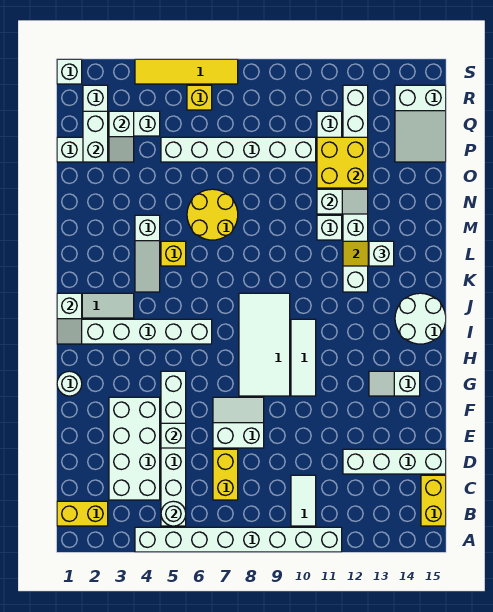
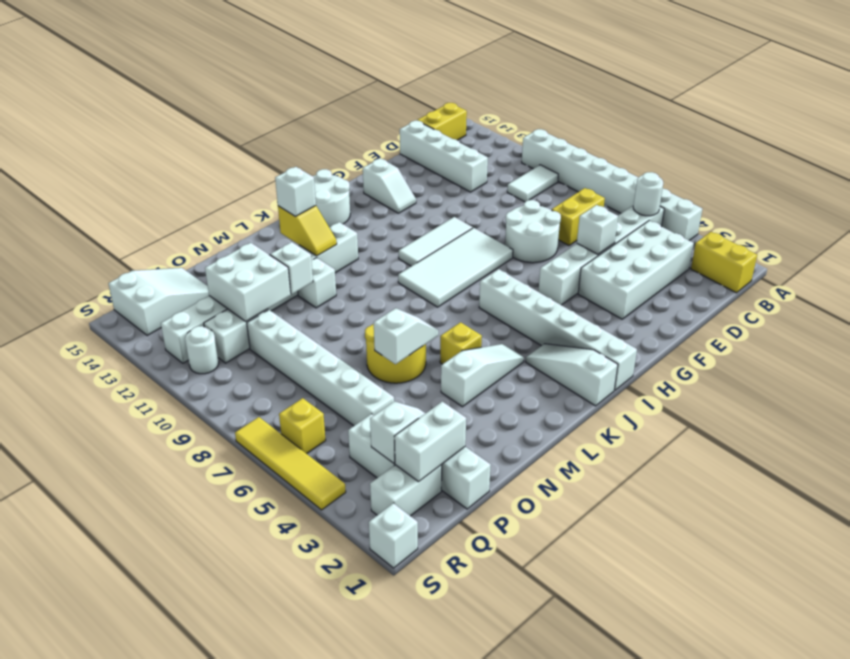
white 2x2 slope [213,397,264,448] -> white 2x2 round brick [505,200,561,263]
white 1x1 round brick [57,371,82,396] -> white 1x1 round brick moved to [185,326,219,374]
white 1x2 slope [57,293,82,344] -> white 1x2 slope moved to [374,308,438,364]
yellow 2x2 brick [317,137,368,188] -> white 2x2 brick [205,243,291,321]

